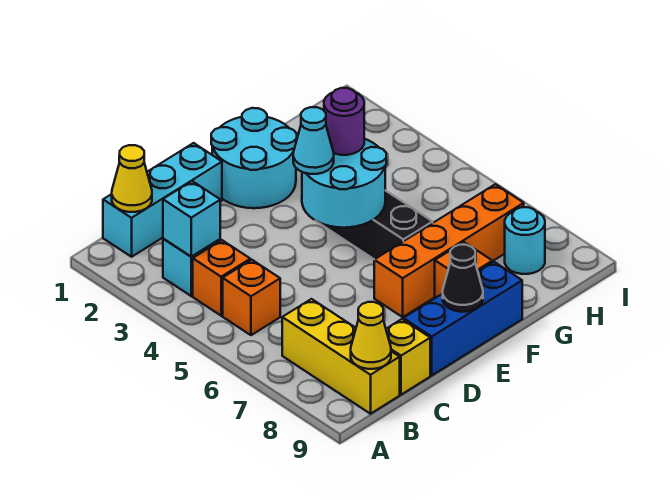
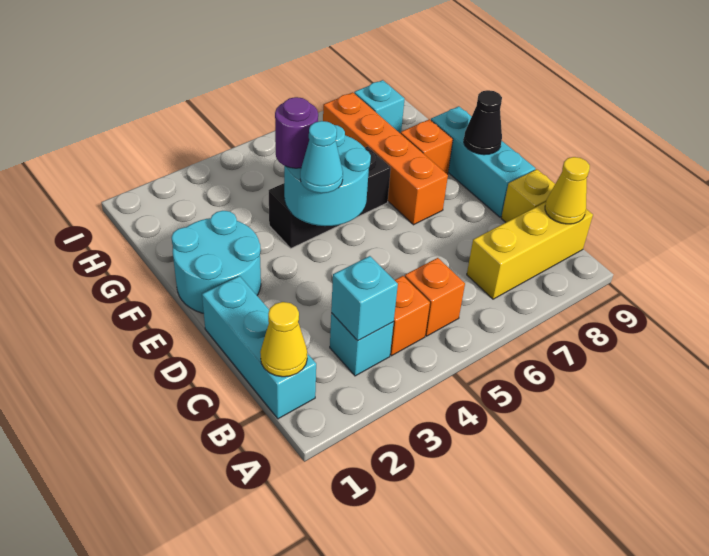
blue 1x3 brick [403,262,522,375] -> cyan 1x3 brick [431,106,535,217]
cyan 1x1 round brick [505,207,545,274] -> cyan 1x1 brick [354,80,405,133]

